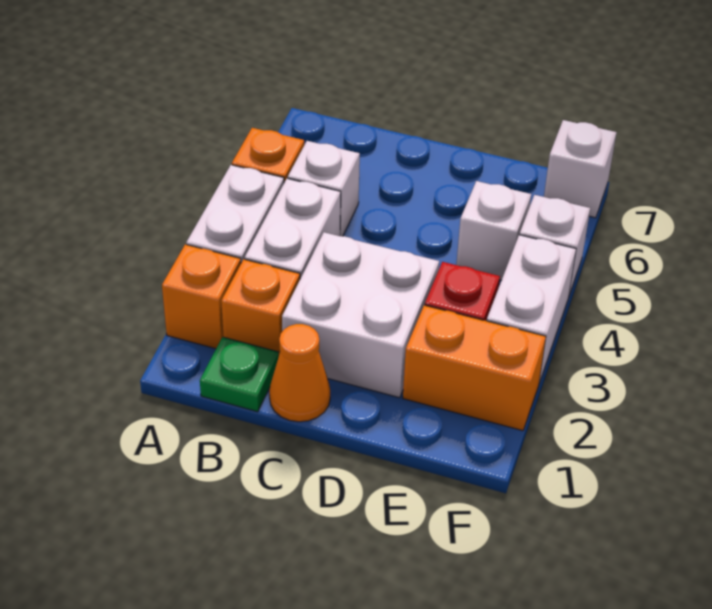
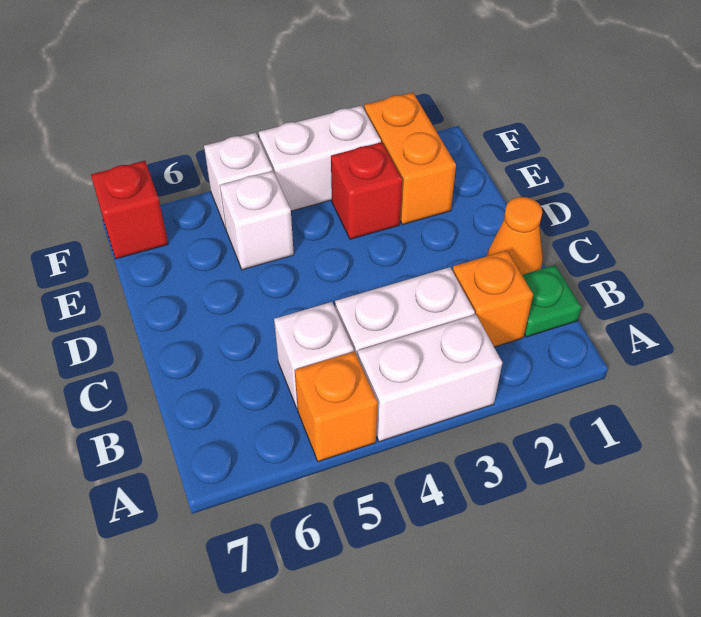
orange 1x1 brick [162,244,241,349] -> none
white 2x2 brick [282,232,439,398] -> none
white 1x1 brick [544,120,617,218] -> red 1x1 brick [91,161,168,259]

